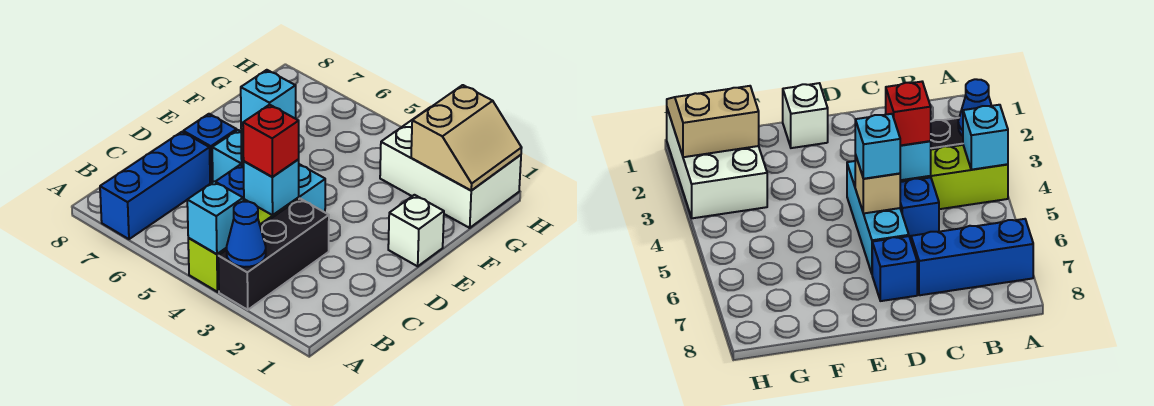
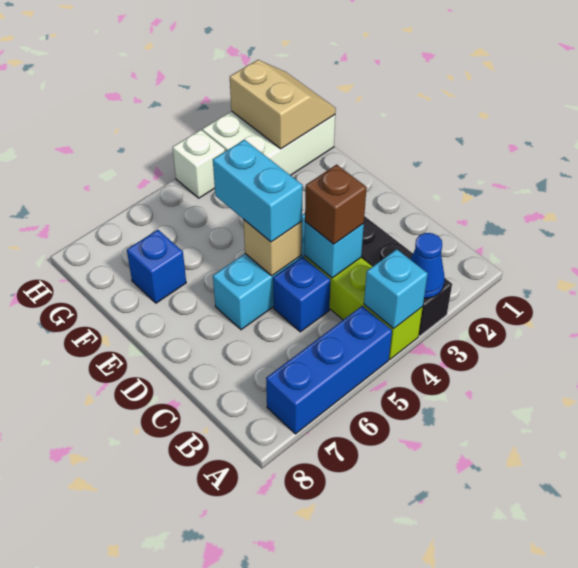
blue 1x3 brick [100,132,210,239] -> blue 1x3 brick turned to [266,306,392,434]
red 1x1 brick [243,105,299,177] -> brown 1x1 brick [305,165,367,244]
cyan 1x1 brick [241,70,296,126] -> cyan 1x2 brick [213,140,303,242]
blue 1x1 brick [183,114,237,183] -> blue 1x1 brick moved to [127,230,186,303]
white 1x1 brick [388,195,444,266] -> white 1x1 brick moved to [173,130,225,198]

